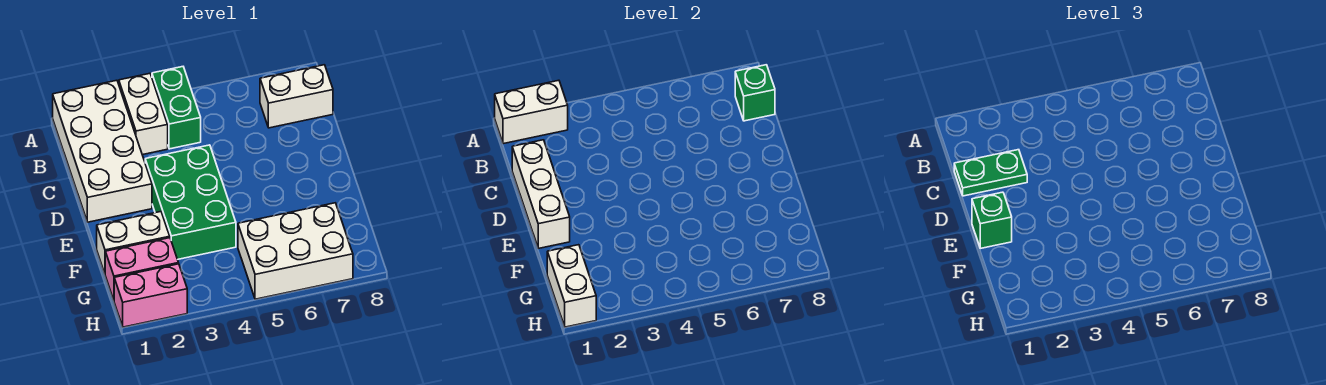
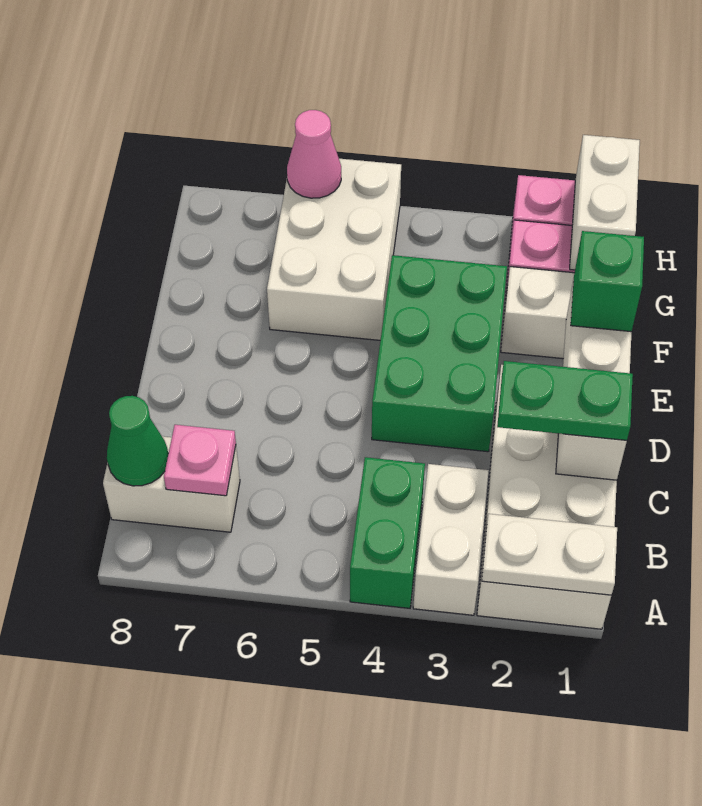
white 1x2 brick [495,80,568,144] -> white 1x2 plate [482,514,617,595]
none -> pink 1x1 plate [164,425,236,496]
green 1x1 brick [735,65,775,121] -> green 1x1 cone [107,396,168,486]
white 2x3 brick [238,203,353,299] -> white 2x3 brick turned to [267,159,401,340]
none -> pink 1x1 cone [287,110,341,198]

